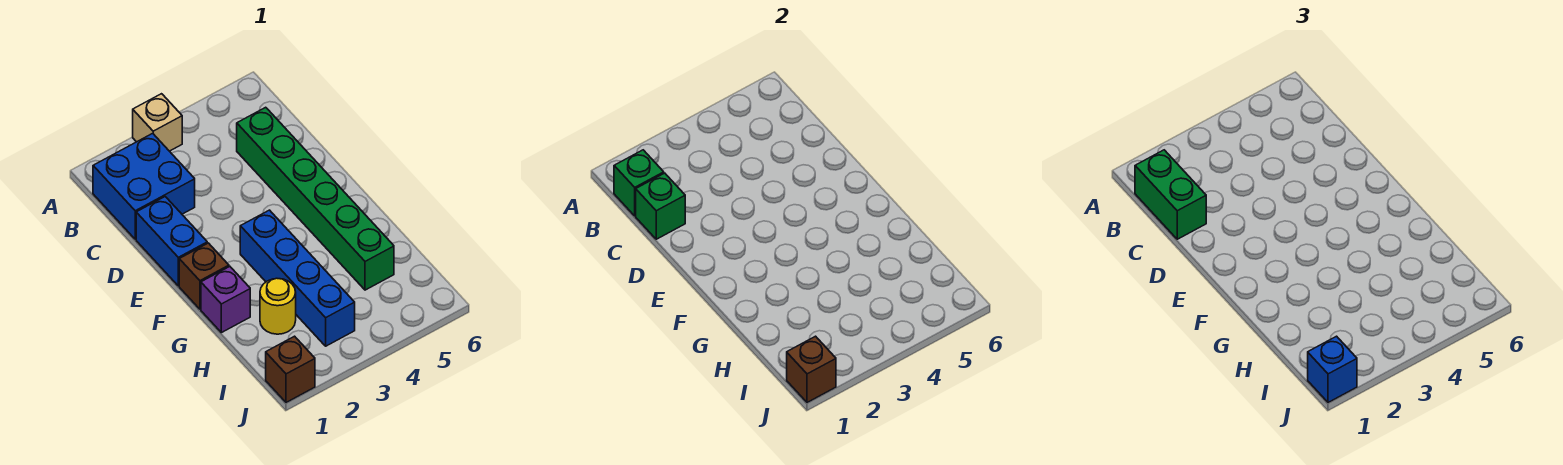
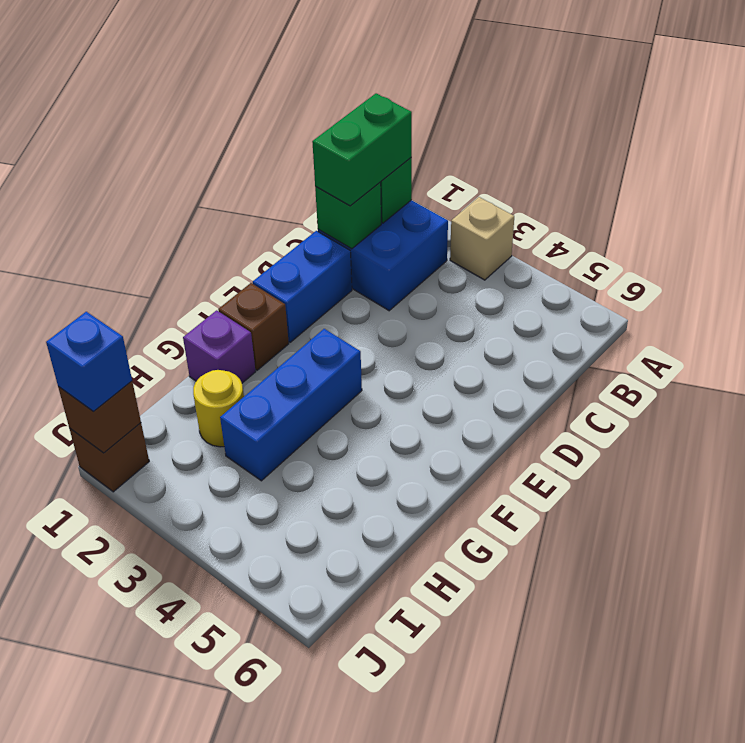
green 1x6 brick [237,107,394,290] -> none
blue 1x4 brick [240,210,355,346] -> blue 1x3 brick [220,329,362,481]

